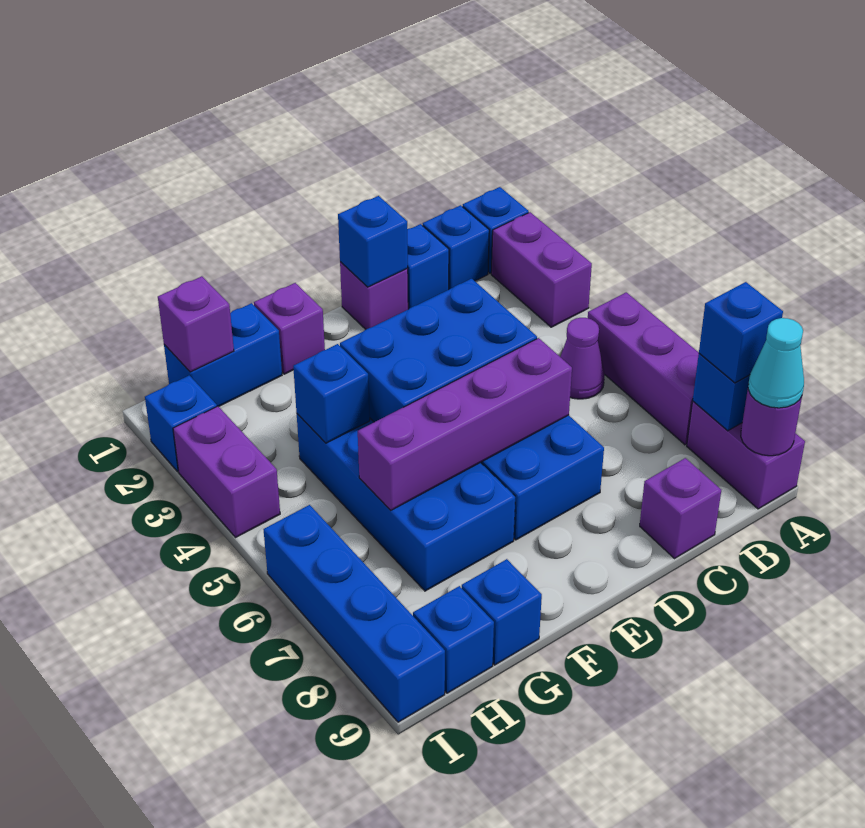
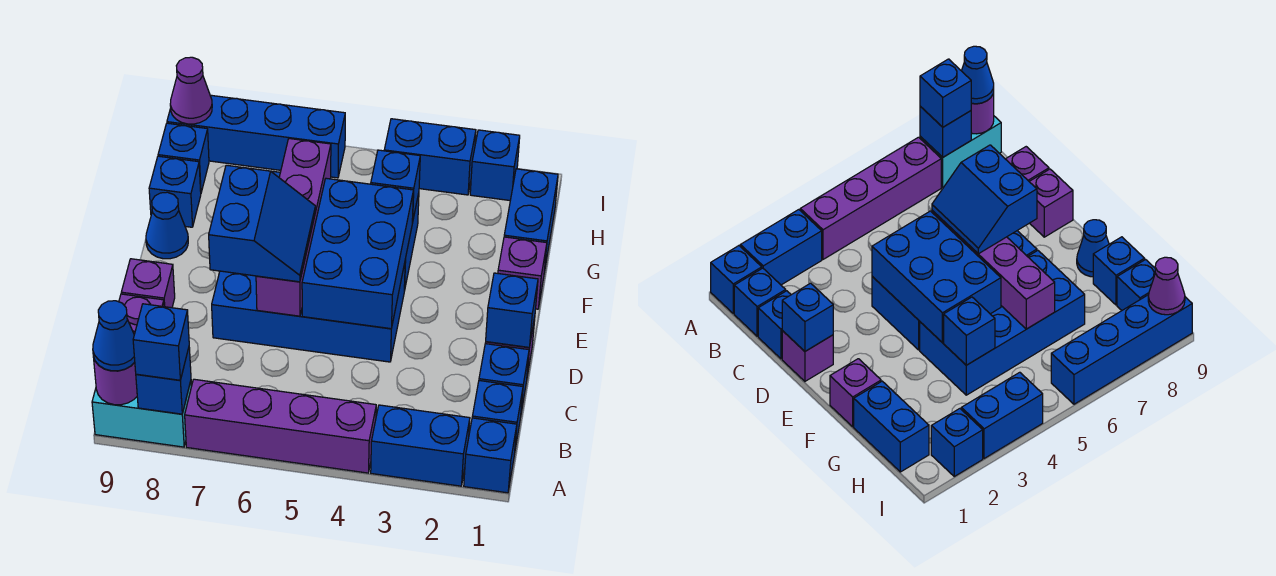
purple 1x2 brick [491,212,592,327] -> blue 1x2 brick [371,405,470,486]
purple 1x3 brick [588,292,699,445] -> purple 1x4 brick [185,379,376,473]
purple 1x2 brick [687,402,805,509] -> cyan 1x2 brick [92,381,192,447]
cyan 1x1 cone [748,318,804,408] -> blue 1x1 cone [93,301,135,371]
purple 1x1 cone [560,318,605,399] -> purple 1x1 cone moved to [170,57,212,124]
none -> blue 2x2 slope [209,165,315,282]
none -> blue 1x1 cone [146,192,188,259]
purple 1x1 brick [158,276,234,372] -> purple 1x1 brick moved to [121,259,175,308]
purple 1x2 brick [173,406,280,537] -> blue 1x2 brick [384,119,476,195]

